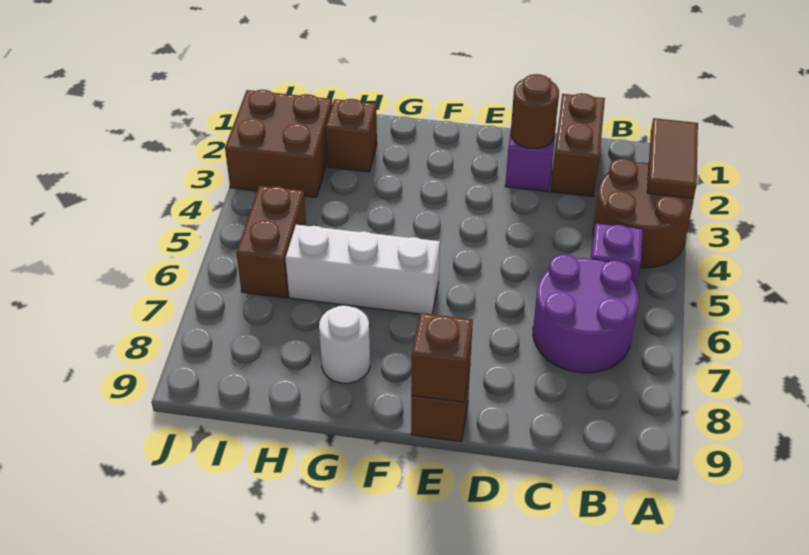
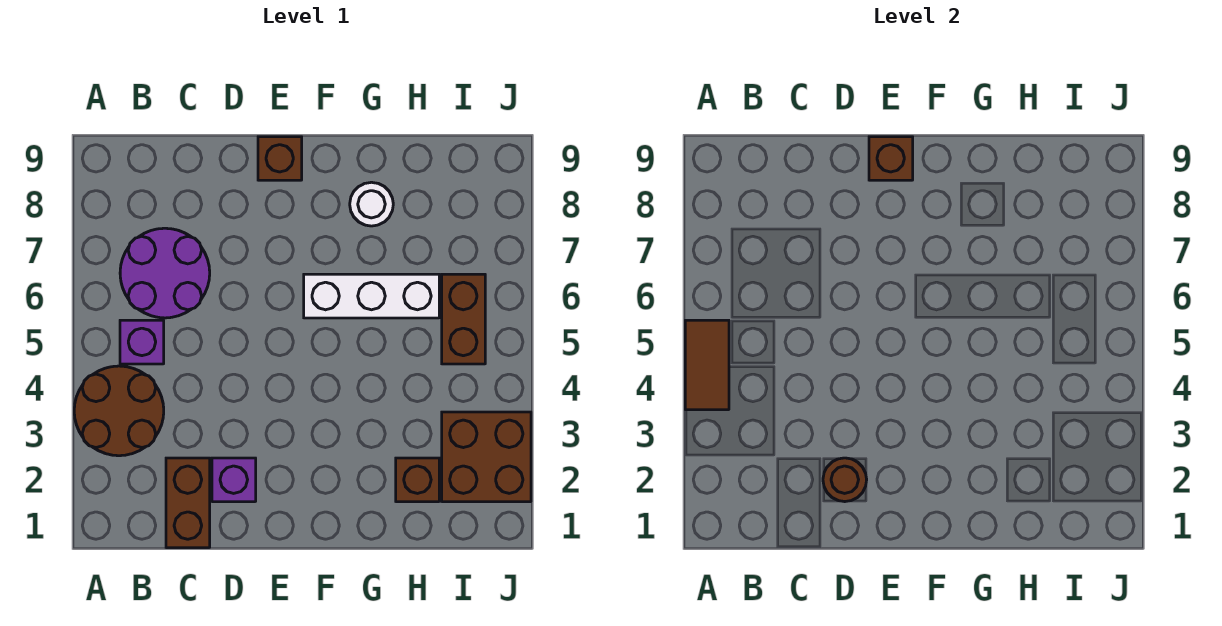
brown 1x2 tile [647,118,698,198] -> brown 1x2 tile moved to [685,320,729,410]

